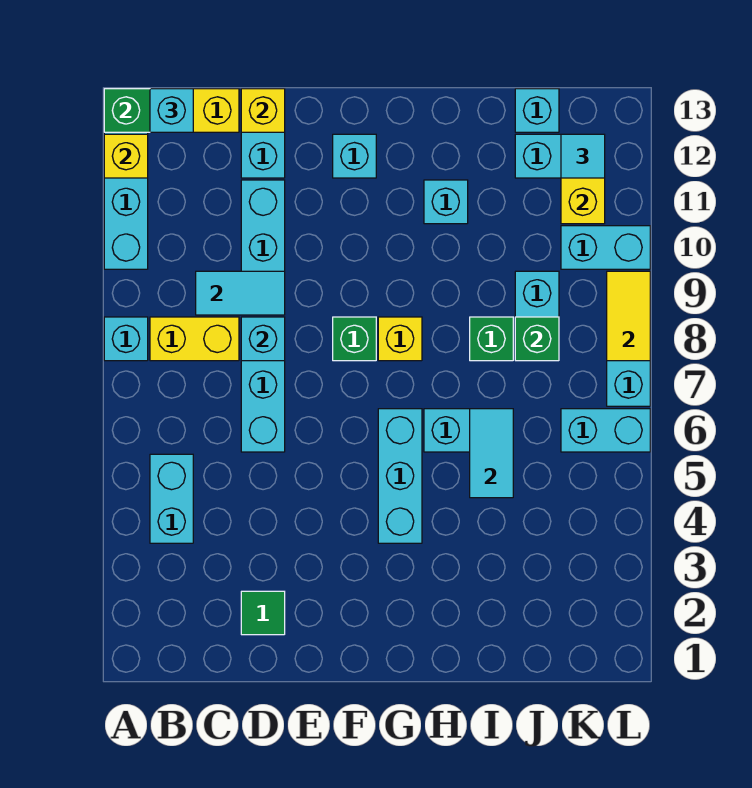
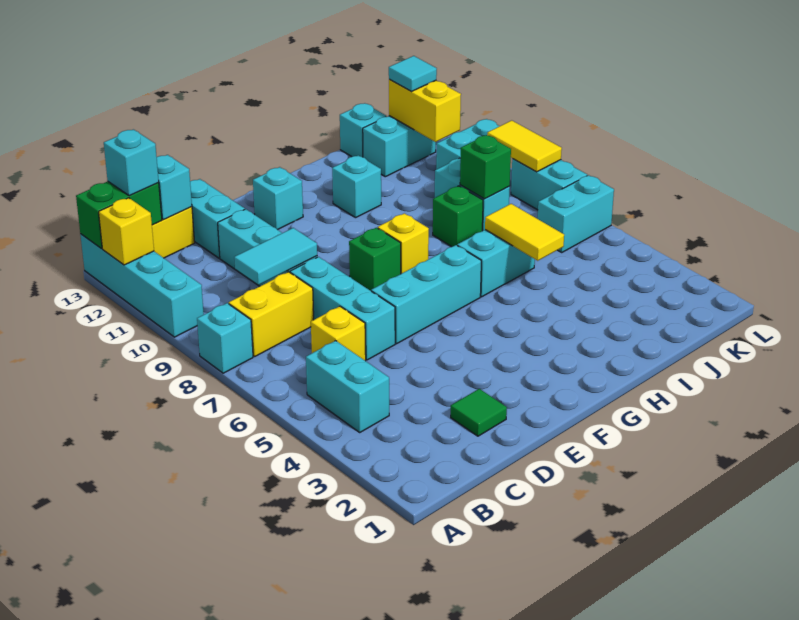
cyan 1x1 brick [241,317,285,361] -> cyan 1x1 brick moved to [157,155,192,220]
yellow 1x1 brick [241,89,285,132] -> yellow 1x1 brick moved to [311,306,366,361]
cyan 1x3 brick [378,409,422,543] -> cyan 1x3 brick turned to [371,245,481,344]
cyan 1x2 tile [470,409,513,498] -> yellow 1x2 tile [485,204,564,261]

